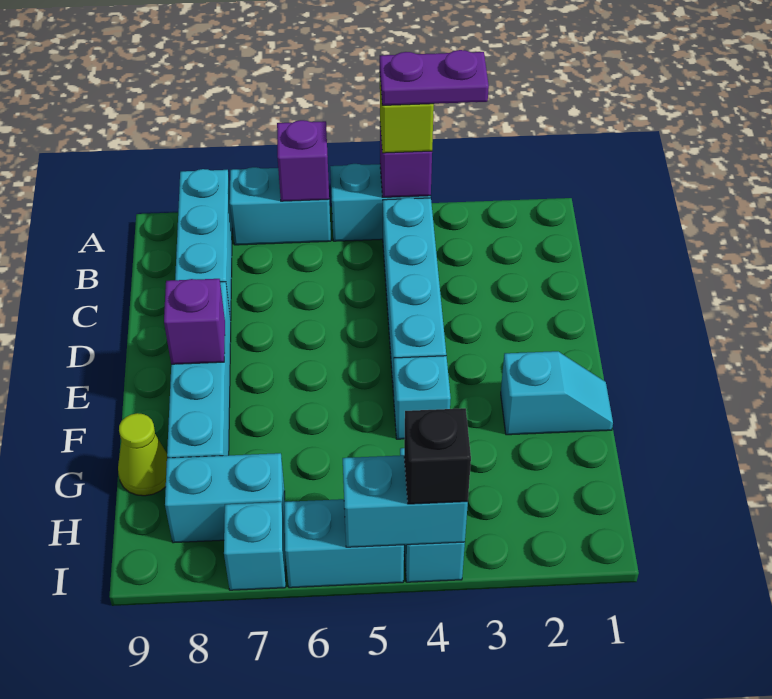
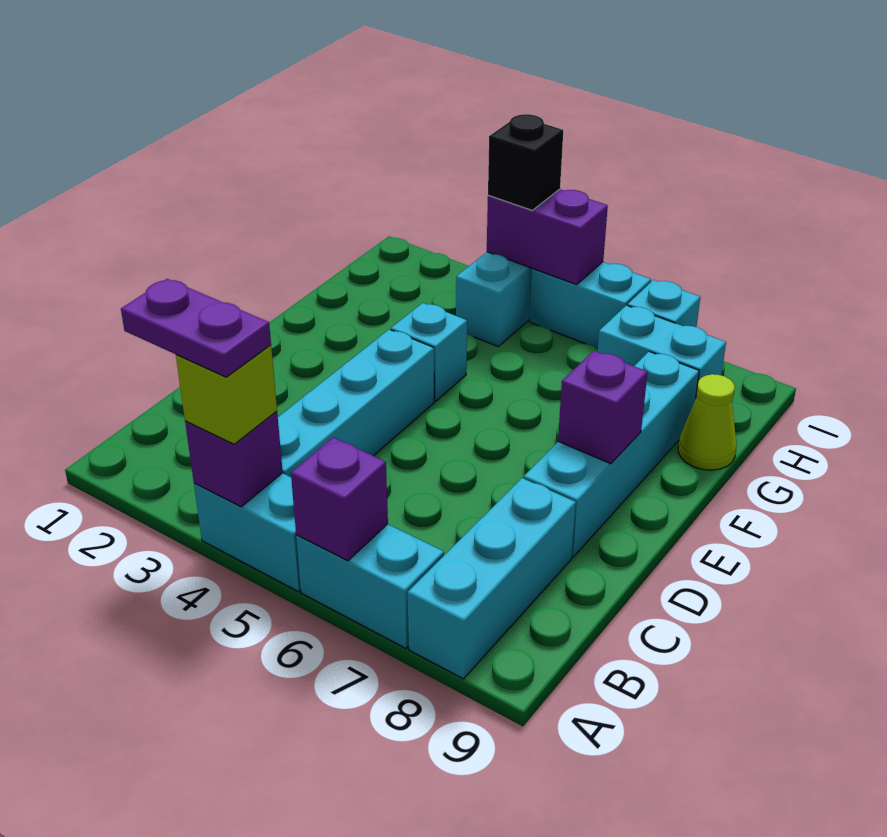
cyan 1x2 slope [501,351,613,435] -> none
cyan 1x2 brick [343,455,468,547] -> purple 1x2 brick [487,189,608,285]

